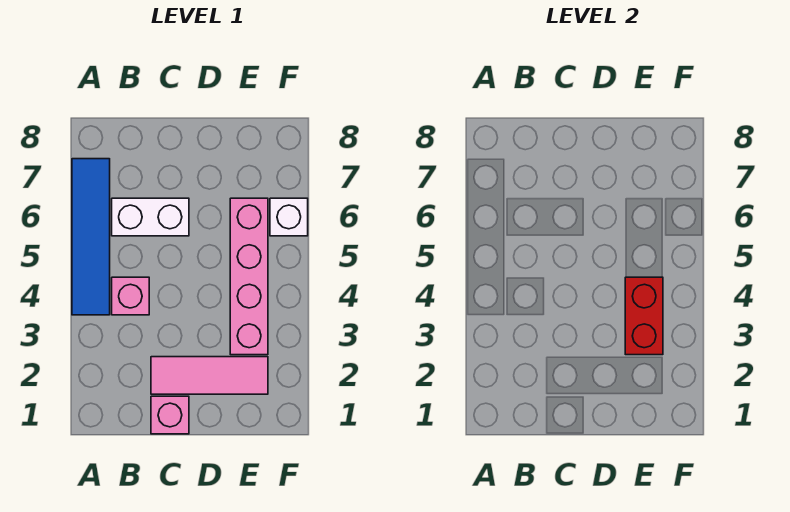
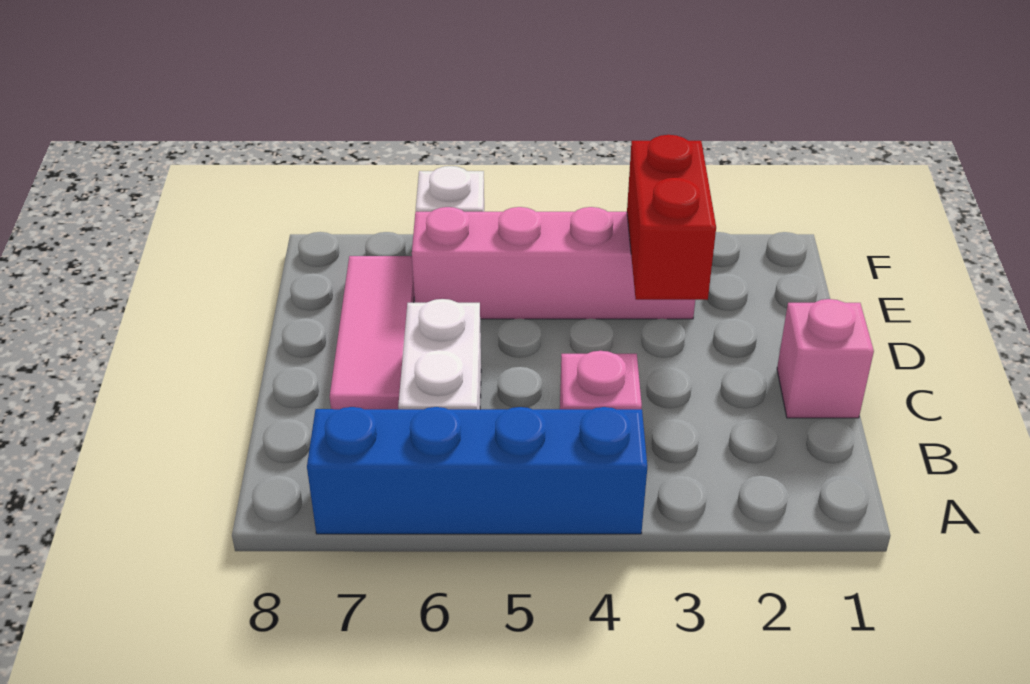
blue 1x4 tile [72,159,110,315] -> blue 1x4 brick [307,407,647,534]
pink 1x3 tile [151,357,268,394] -> pink 1x3 tile moved to [330,256,414,409]
red 1x2 brick [625,277,663,355] -> red 1x2 brick turned to [627,135,716,300]

